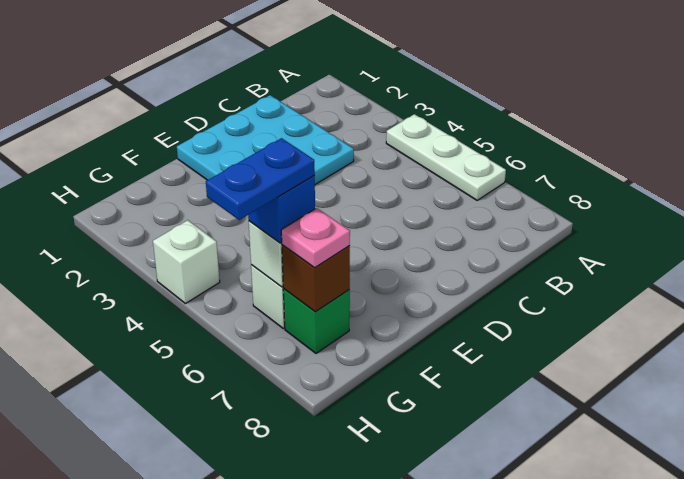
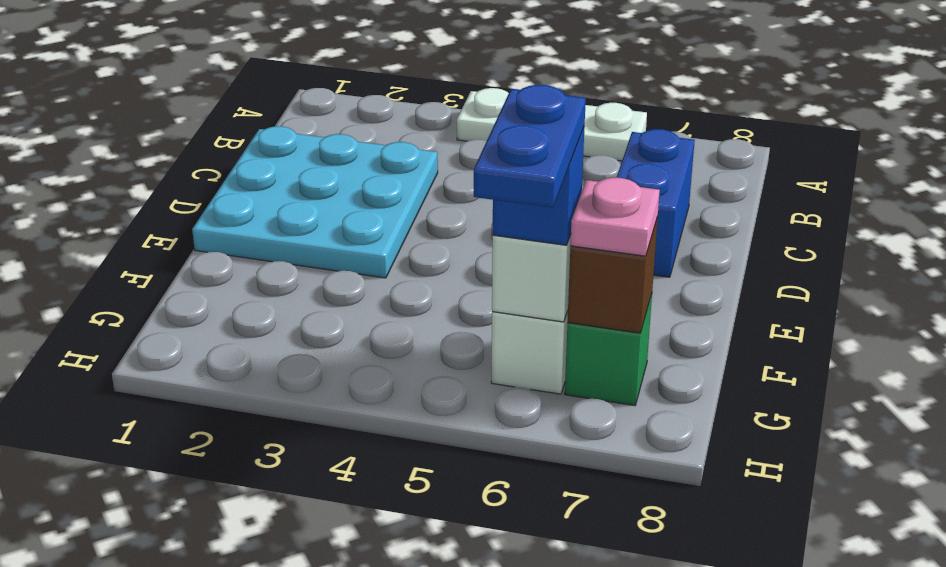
none -> blue 1x2 brick [617,129,695,277]
white 1x1 brick [153,220,220,304] -> none

